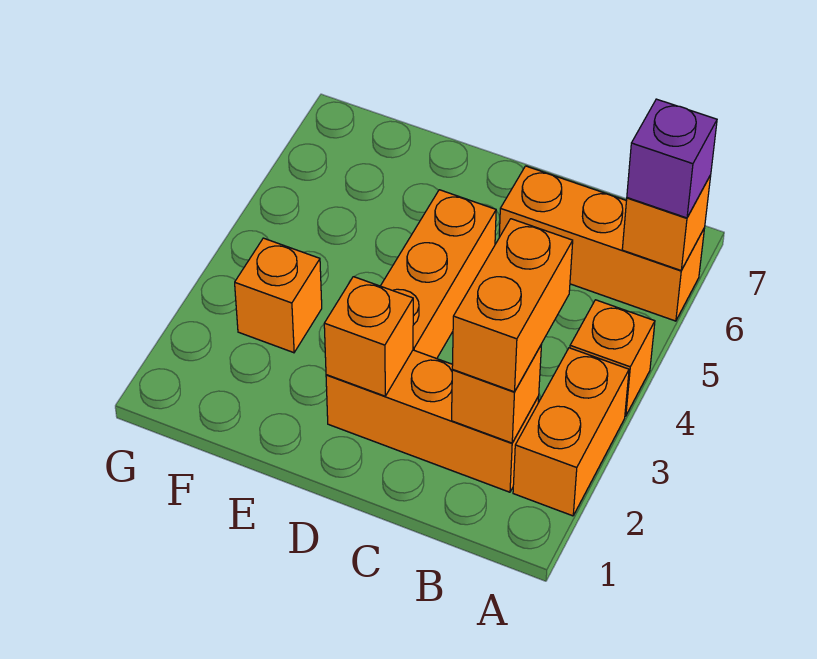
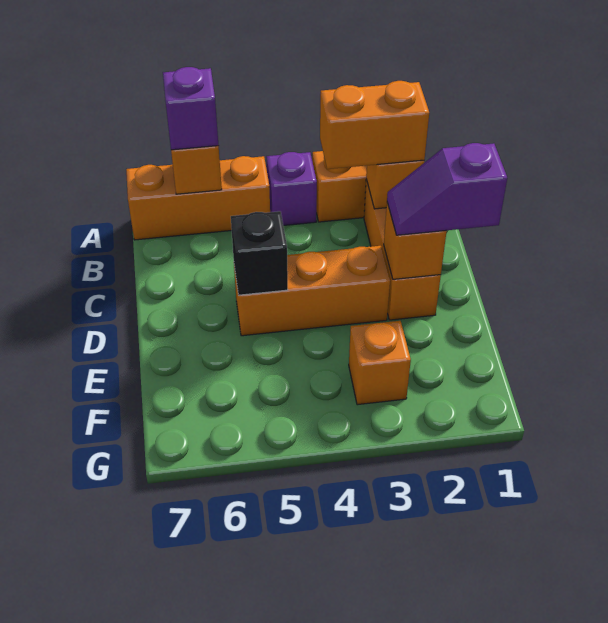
orange 1x1 brick [570,300,655,416] -> purple 1x1 brick [266,152,317,225]
orange 1x3 brick [499,166,705,321] -> orange 1x3 brick turned to [126,156,270,240]
none -> purple 1x2 slope [387,143,507,235]
none -> black 1x1 brick [231,211,288,295]

